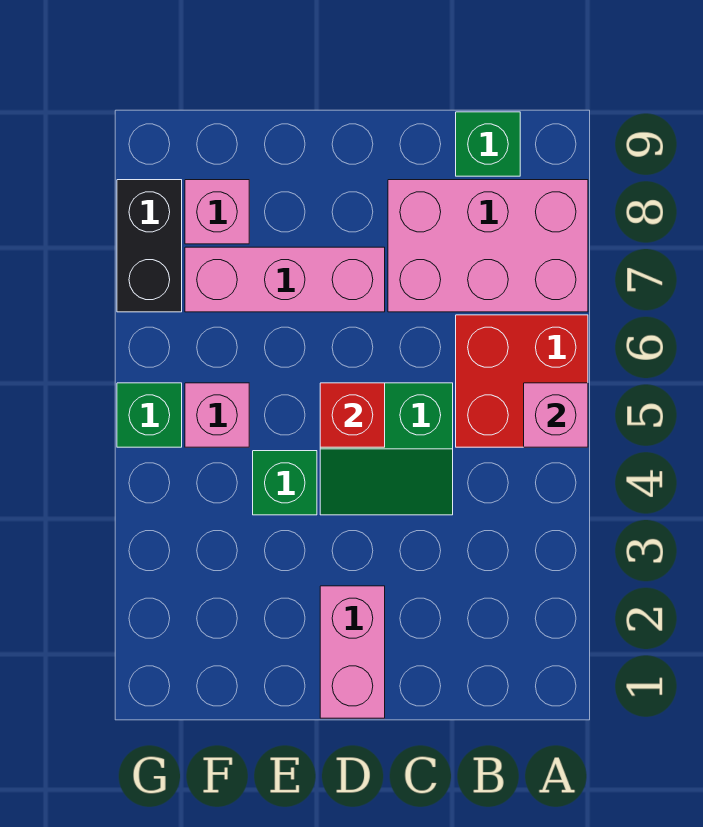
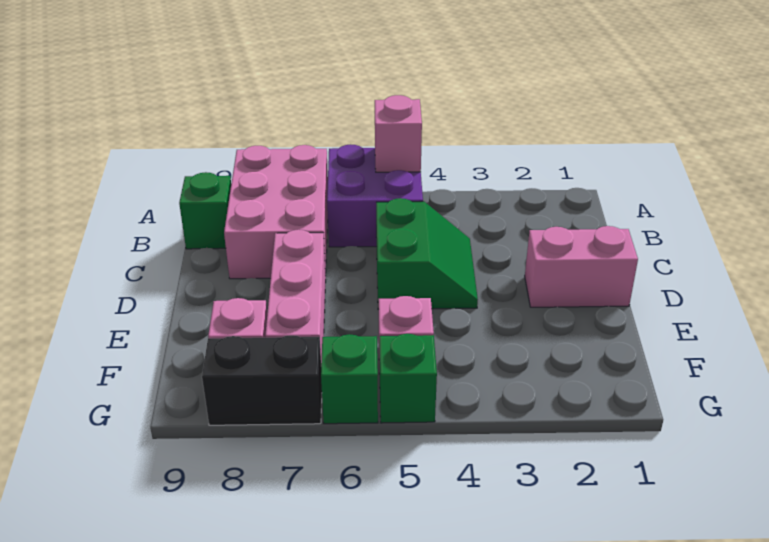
red 2x2 brick [456,315,588,447] -> purple 2x2 brick [327,144,423,247]
red 1x1 brick [320,383,385,447] -> none
green 1x1 brick [253,451,317,515] -> green 1x1 brick moved to [321,334,378,424]

